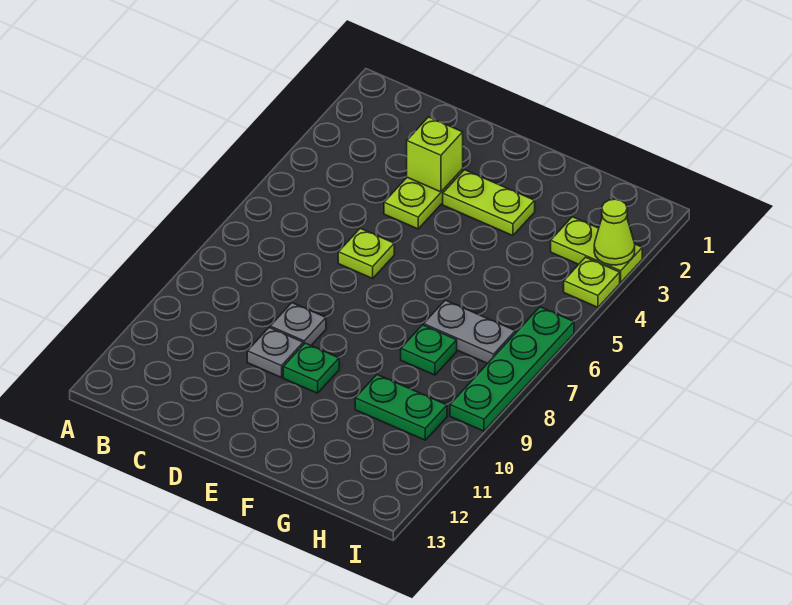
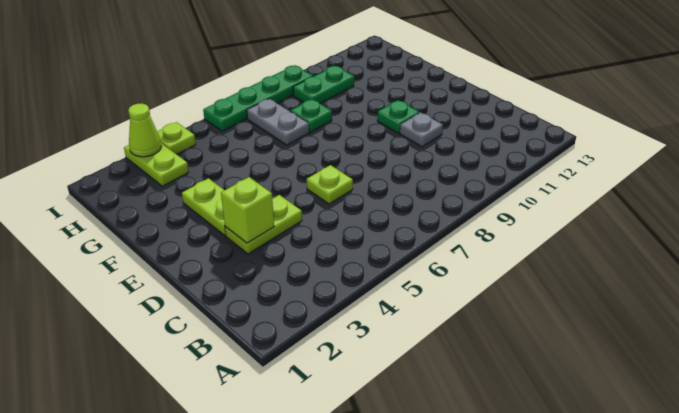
grey 1x1 plate [270,303,326,345] -> none
green 1x2 plate [355,375,447,440] -> green 1x2 plate turned to [293,66,354,103]

